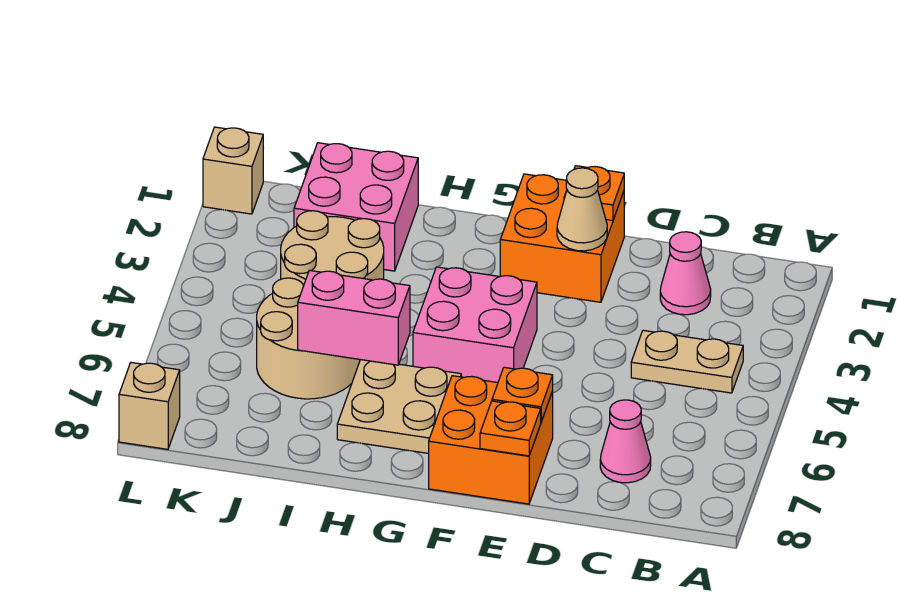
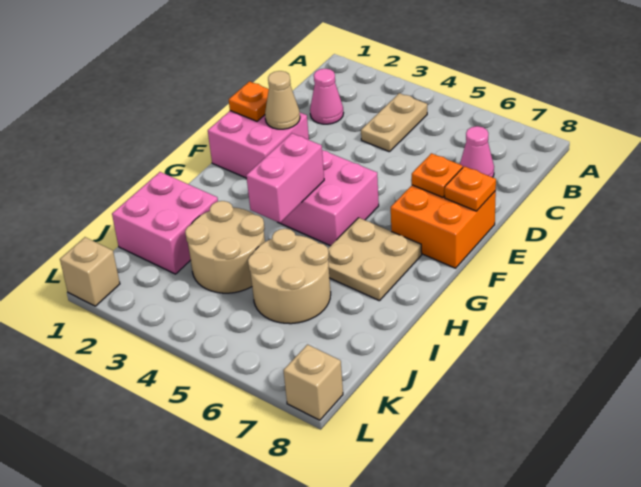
orange 2x2 brick [500,174,624,302] -> pink 2x2 brick [208,111,309,178]
pink 1x2 brick [298,270,410,365] -> pink 1x2 brick moved to [246,133,324,223]

